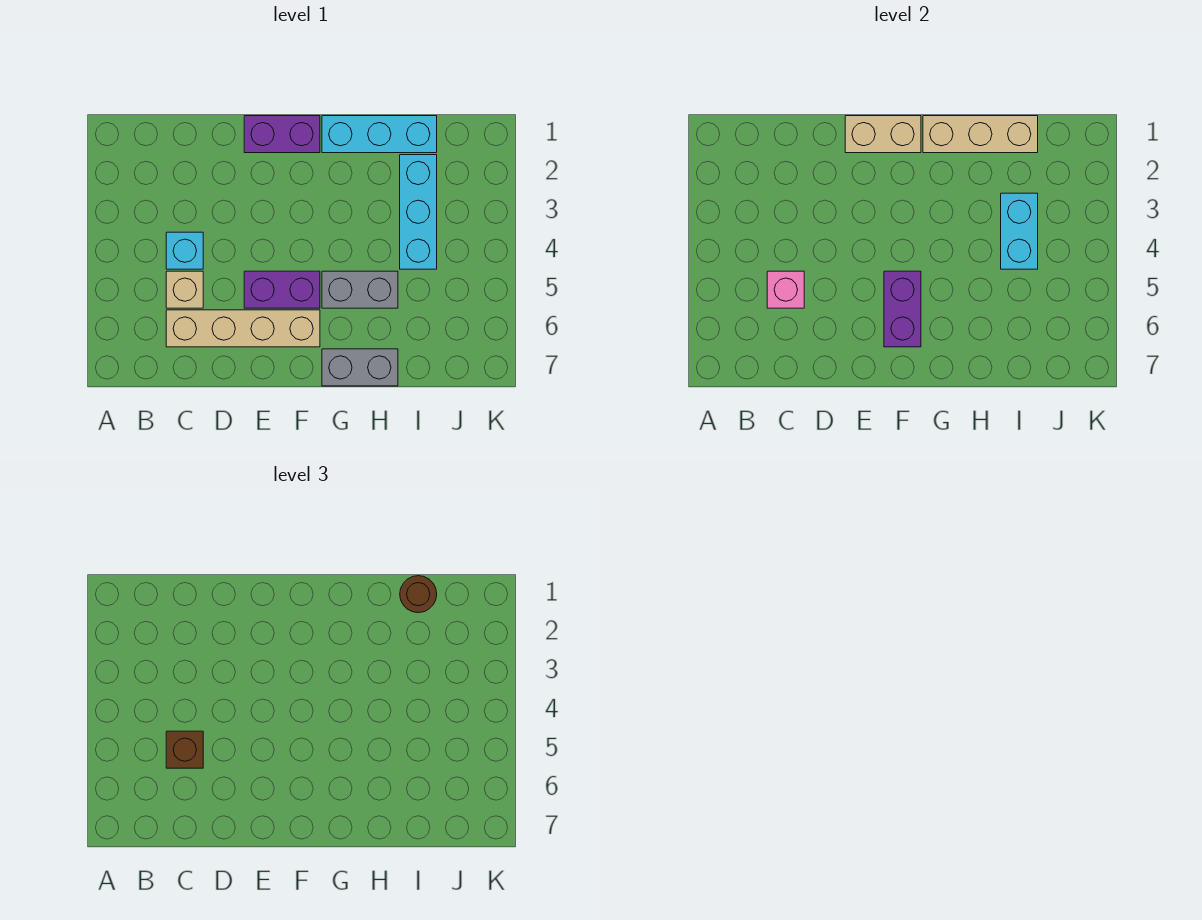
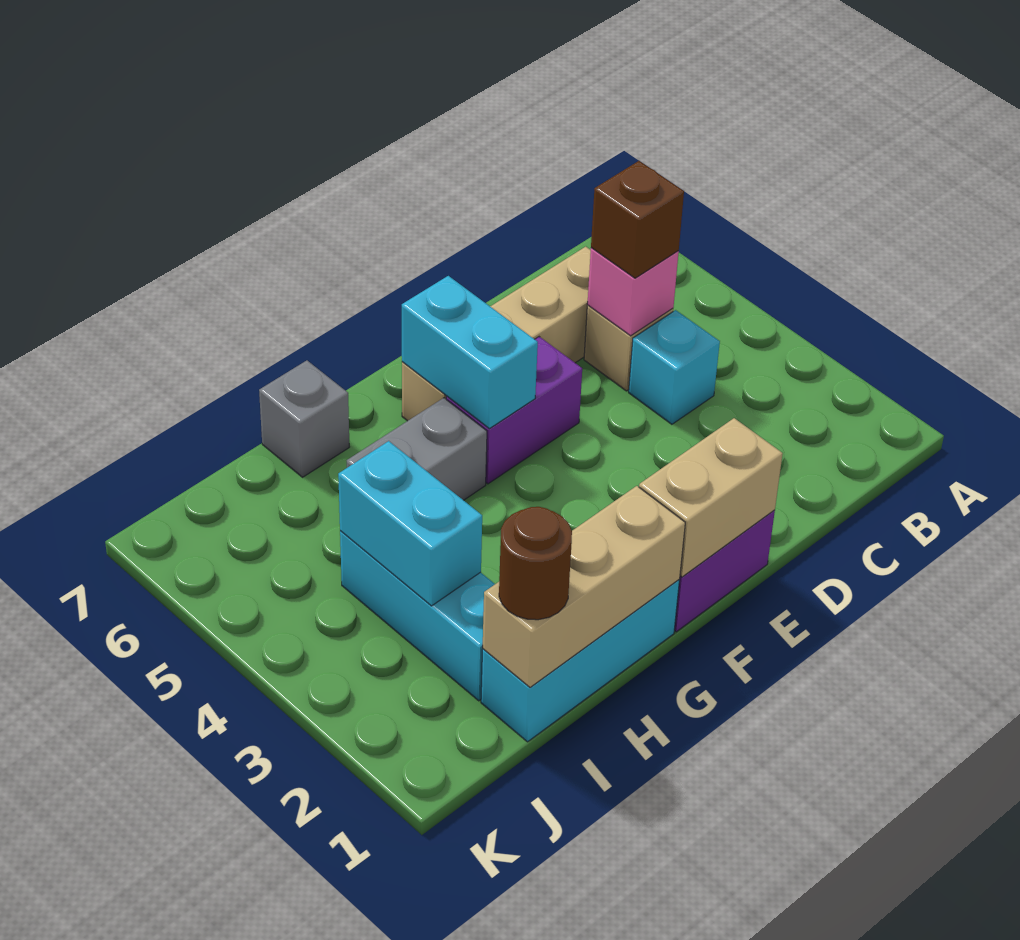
purple 1x2 brick [884,271,921,347] -> cyan 1x2 brick [402,276,538,429]
grey 1x2 brick [322,349,398,386] -> grey 1x1 brick [259,360,349,477]

